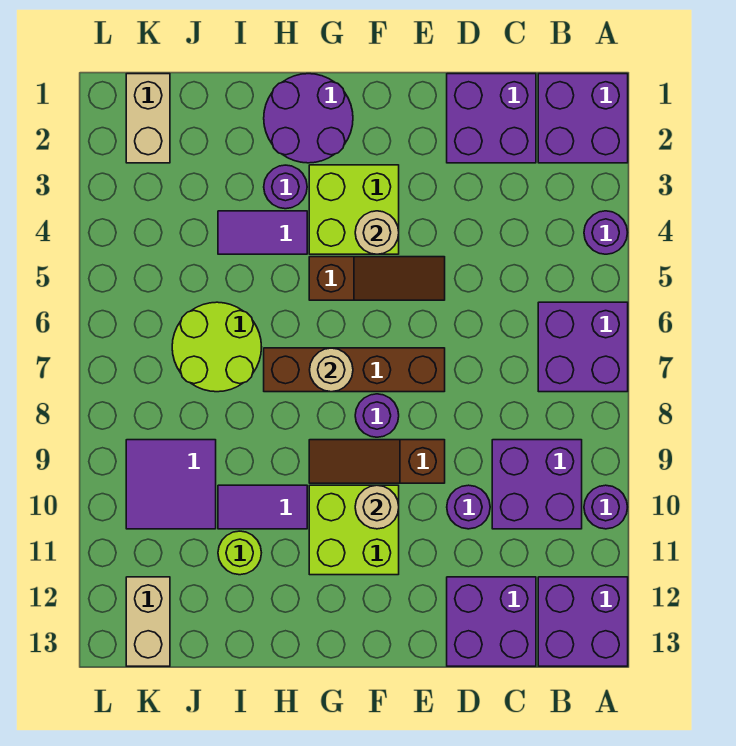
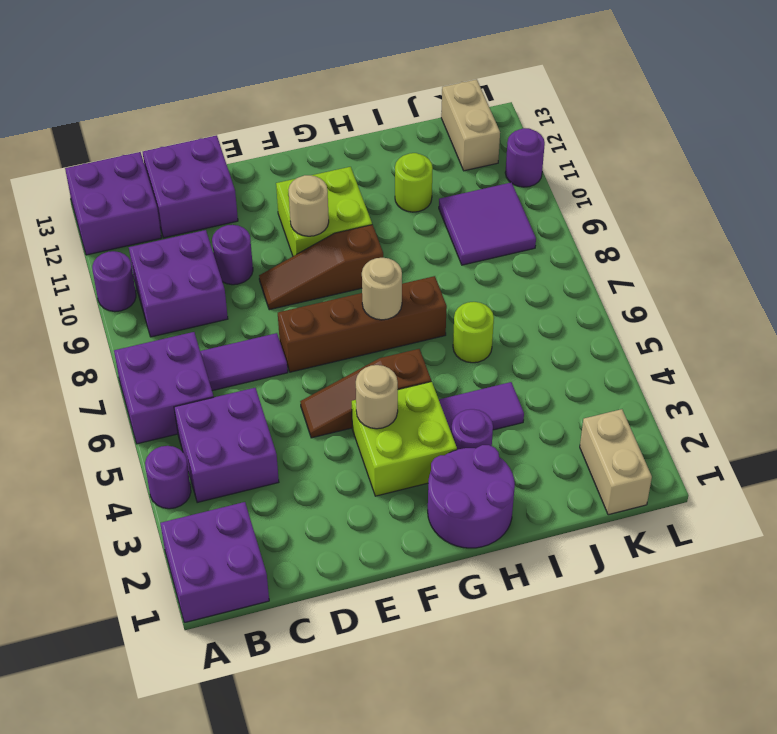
purple 2x2 brick [447,74,536,163] -> purple 2x2 brick moved to [174,388,279,503]
brown 1x3 slope [309,440,445,483] -> brown 1x3 slope turned to [259,225,383,310]
purple 1x1 round brick [355,394,399,437] -> purple 1x1 round brick moved to [505,128,545,187]
purple 1x2 tile [218,485,307,529] -> purple 1x2 tile moved to [200,333,288,391]
lime 2x2 round brick [172,302,261,392] -> lime 1x1 round brick [453,302,494,363]

